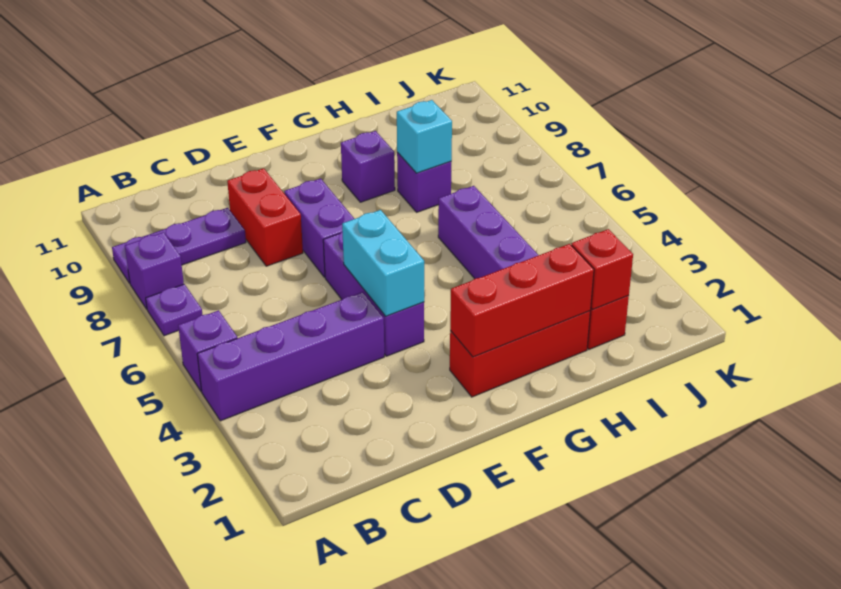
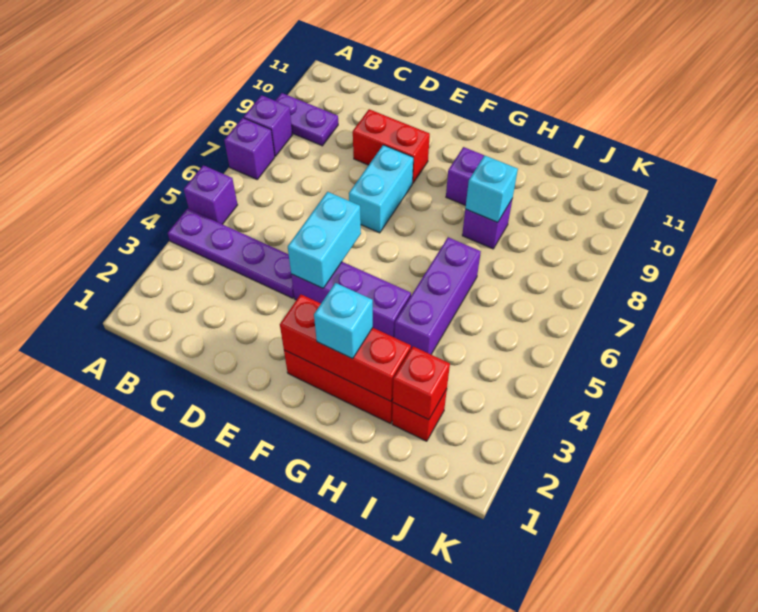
purple 1x4 brick [197,292,384,421] -> purple 1x4 plate [168,209,294,298]
purple 1x1 plate [146,284,202,336] -> purple 1x1 brick [224,118,275,179]
purple 1x3 plate [112,208,246,283] -> purple 1x2 plate [275,93,338,146]
red 1x2 brick [227,168,303,266] -> red 1x2 brick turned to [353,109,430,183]
purple 1x3 brick [323,232,424,356] -> purple 1x3 brick turned to [291,262,411,337]
purple 1x2 brick [284,178,354,277] -> cyan 1x2 brick [349,145,413,233]
none -> cyan 1x1 brick [314,283,373,359]

